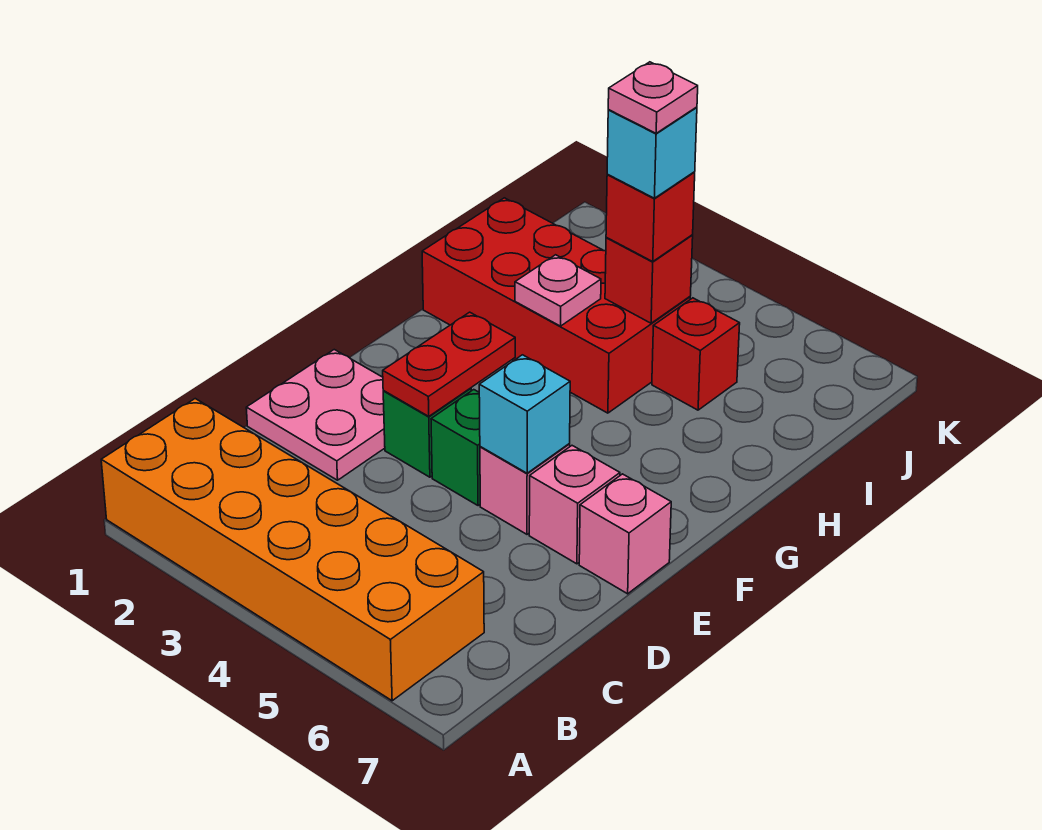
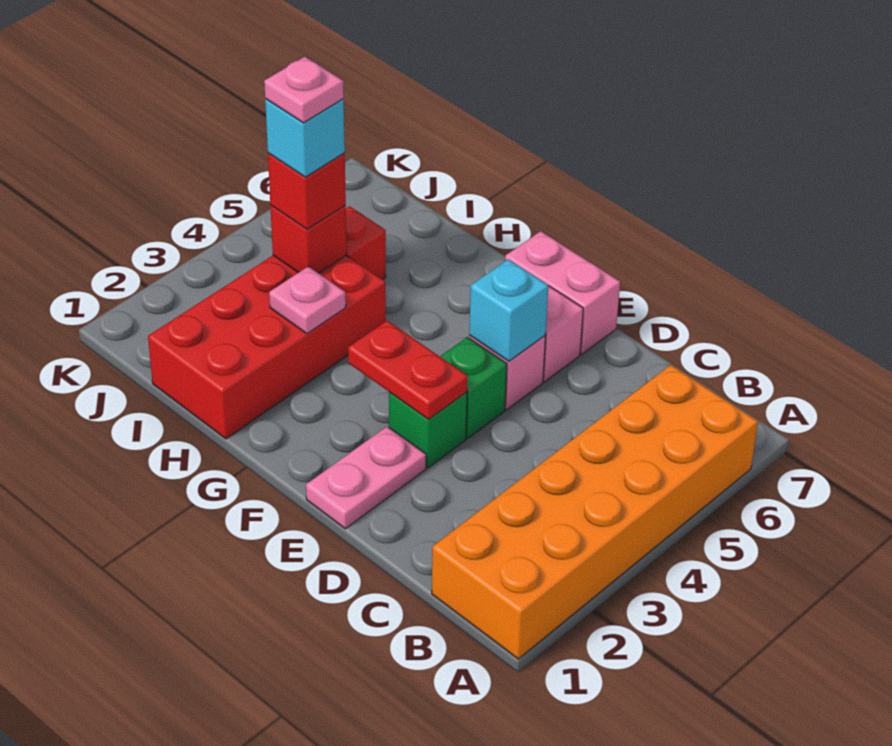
pink 2x2 plate [246,350,385,480] -> pink 1x2 plate [306,426,426,529]
pink 1x1 brick [579,474,671,594] -> pink 1x2 brick [505,231,620,354]

